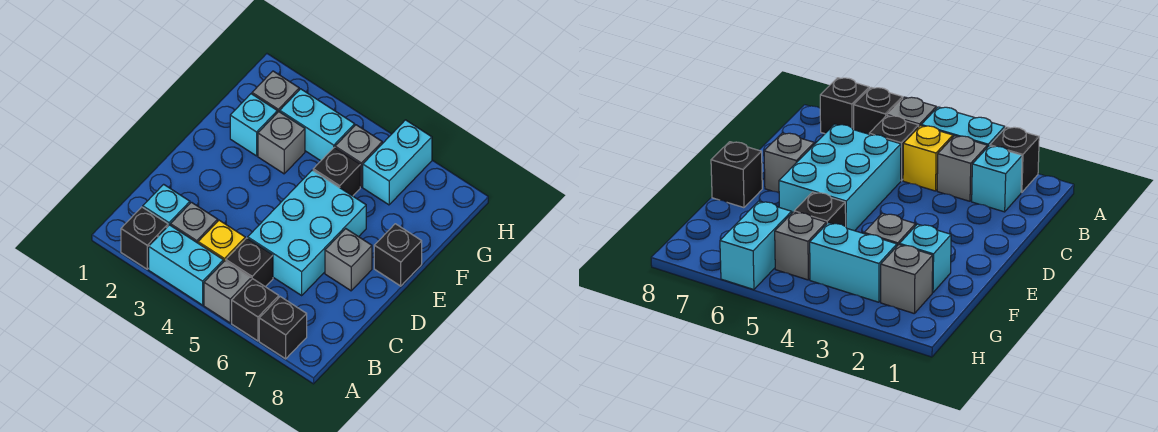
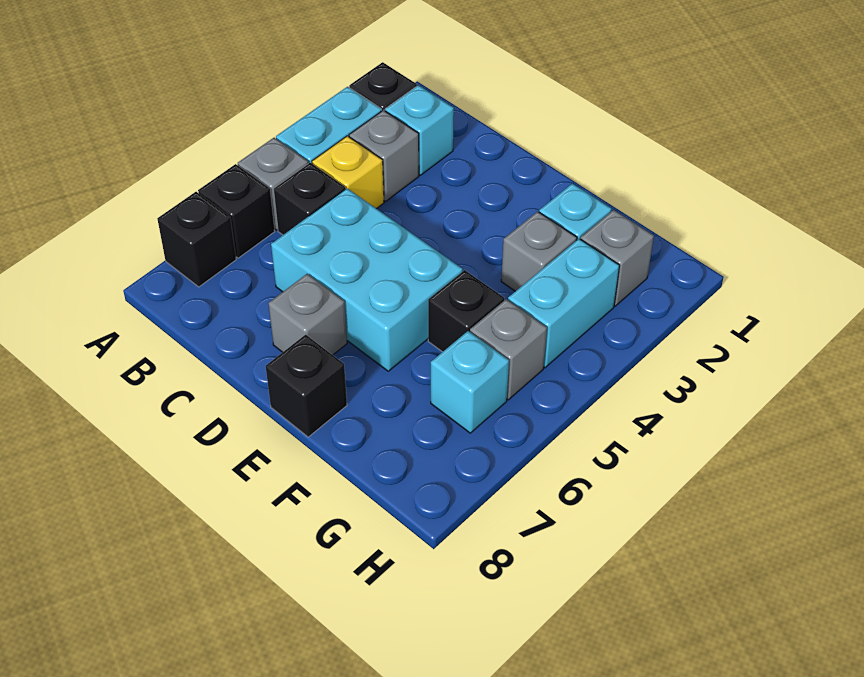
cyan 1x2 brick [363,120,432,205] -> cyan 1x1 brick [431,331,509,433]

